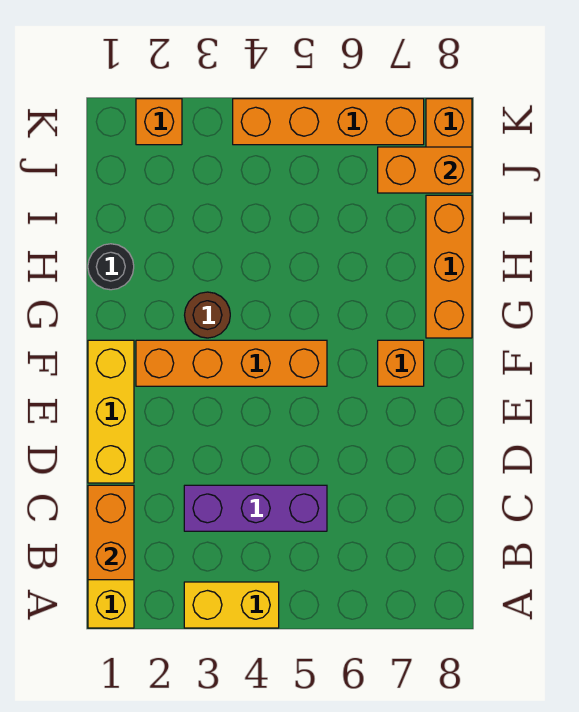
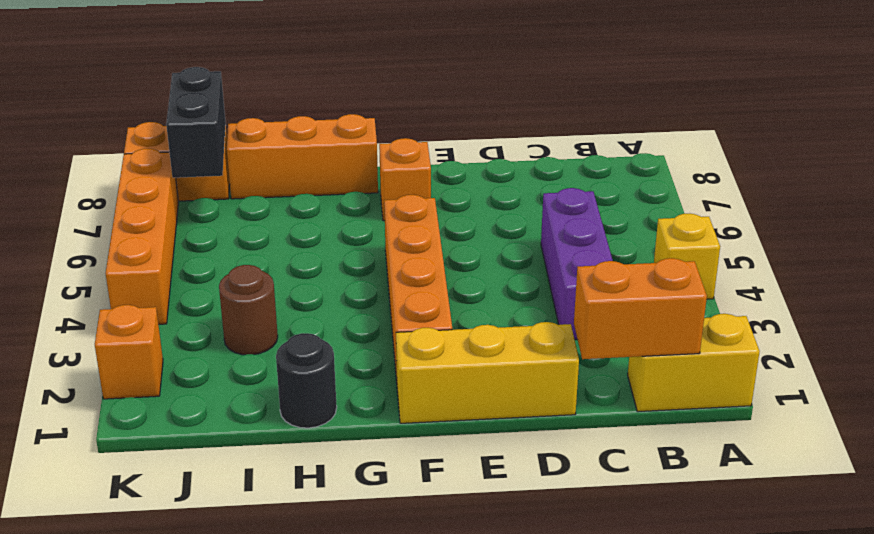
yellow 1x2 brick [184,582,279,628] -> yellow 1x1 brick [654,213,720,299]
brown 1x1 round brick [185,292,230,338] -> brown 1x1 round brick moved to [219,265,278,355]
orange 1x2 brick [378,147,472,193] -> black 1x2 brick [166,67,226,178]

